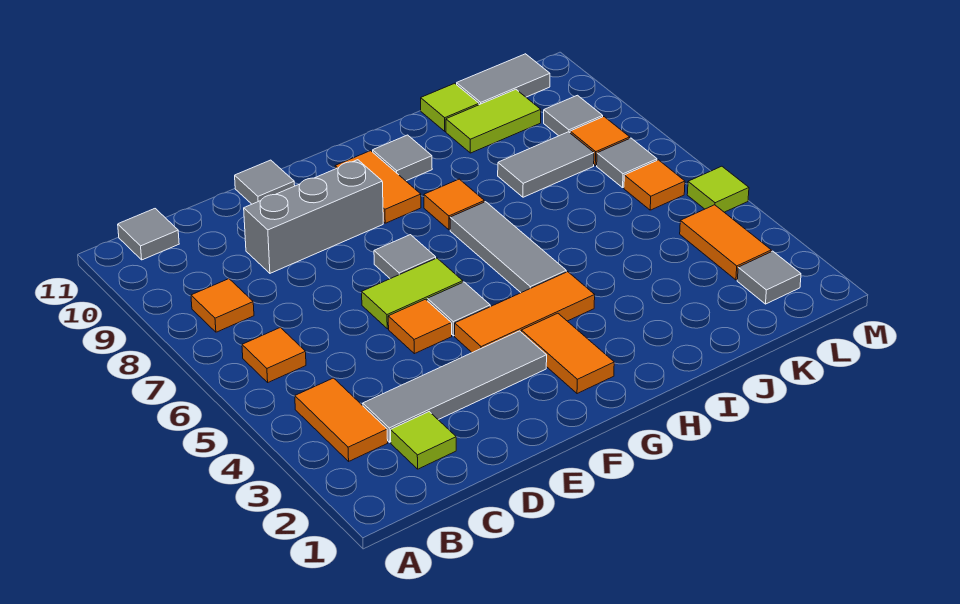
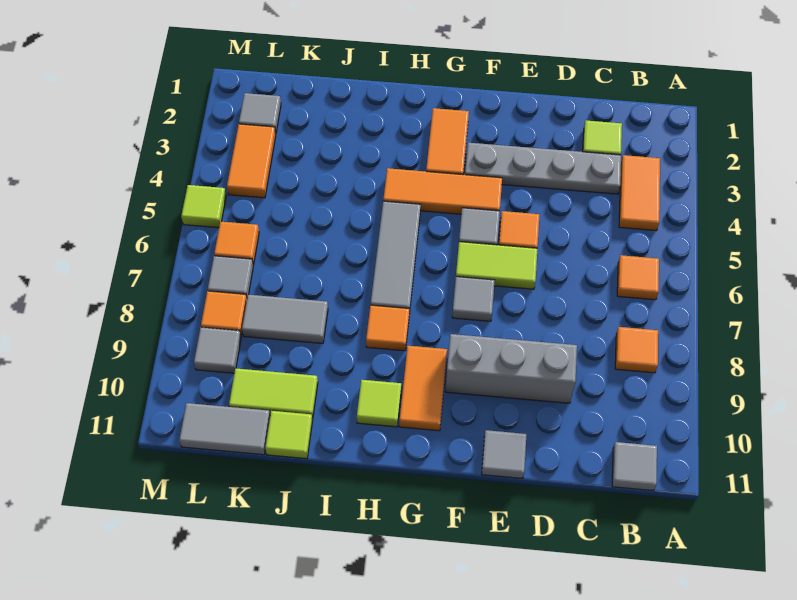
grey 1x4 tile [363,331,547,442] -> grey 1x4 plate [465,143,621,194]
grey 1x1 tile [373,135,432,181] -> lime 1x1 tile [357,380,401,427]

